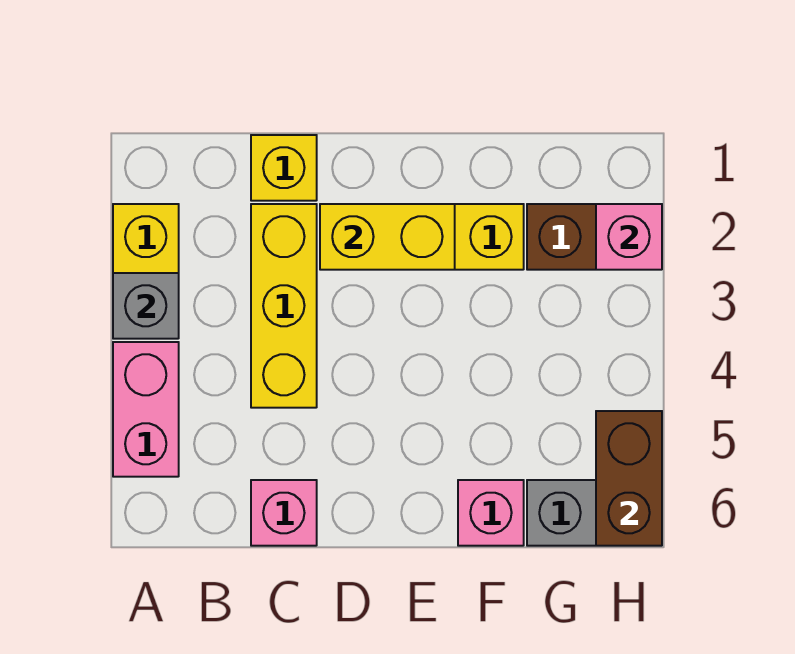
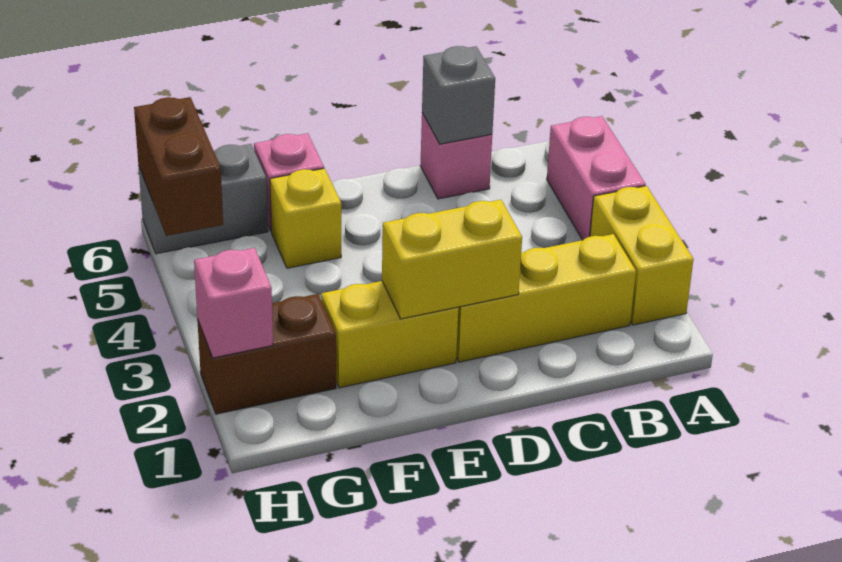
grey 1x1 brick [113,273,179,339] -> grey 1x1 brick moved to [422,46,495,144]
yellow 1x1 brick [251,135,317,201] -> yellow 1x1 brick moved to [270,168,341,268]
yellow 1x3 brick [251,204,317,408] -> yellow 1x3 brick turned to [456,234,636,362]

